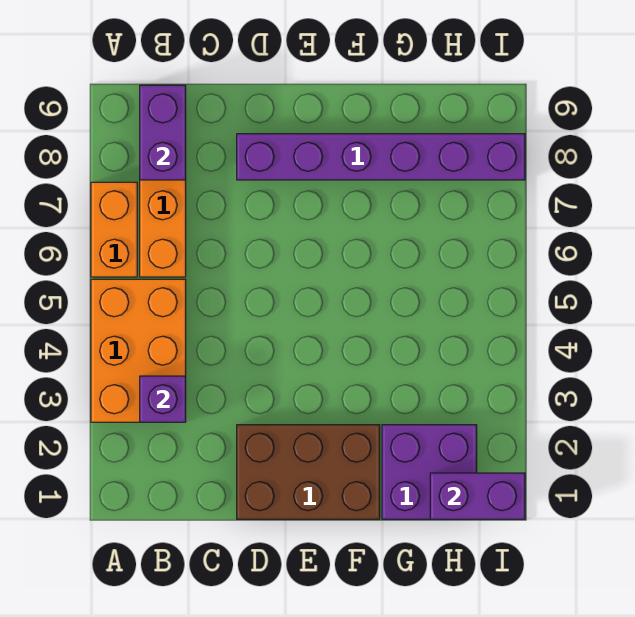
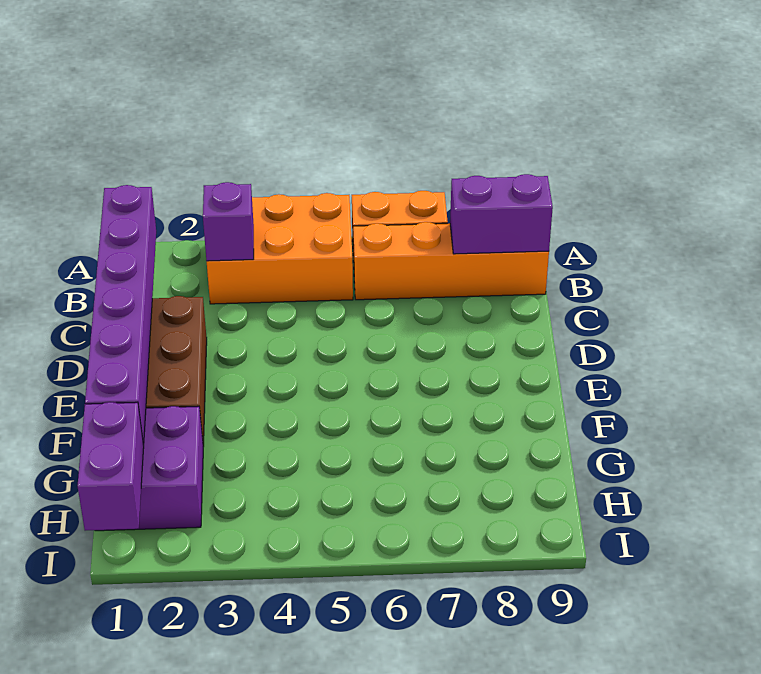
purple 1x6 brick [237,134,525,180] -> purple 1x6 brick moved to [85,185,156,445]

